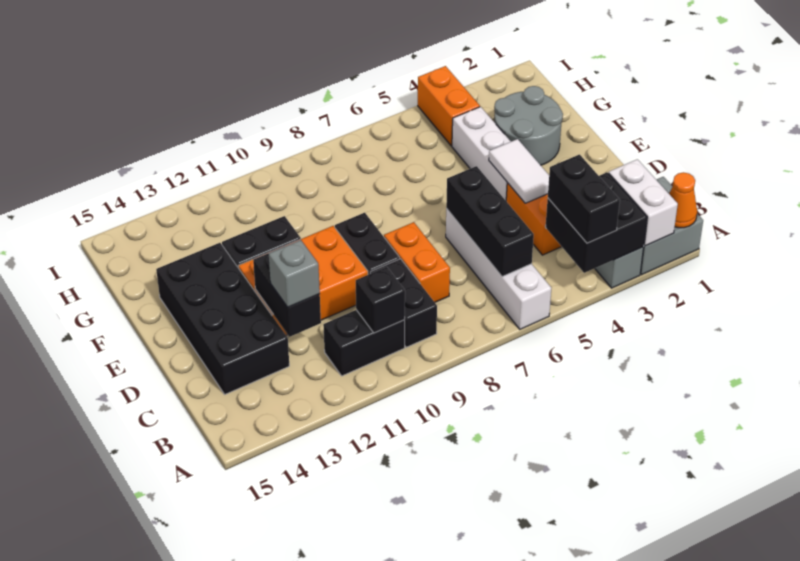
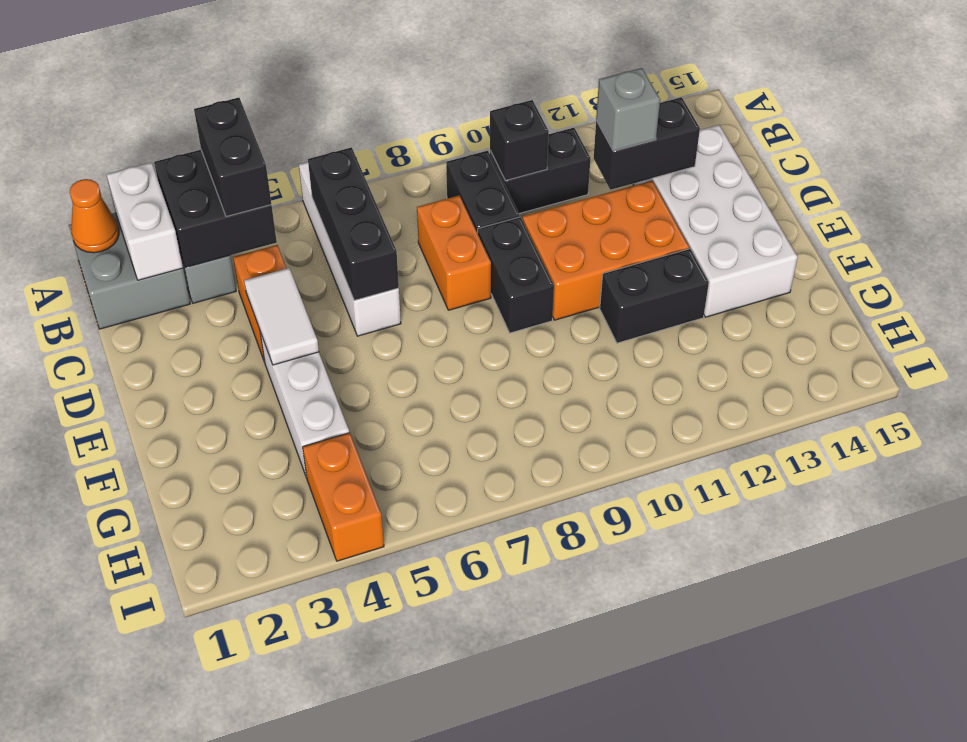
black 1x2 brick [253,246,321,337] -> black 1x2 brick turned to [594,97,700,190]
black 2x4 brick [156,243,289,394] -> white 2x4 brick [633,125,798,317]
grey 2x2 round brick [494,86,563,165] -> none

